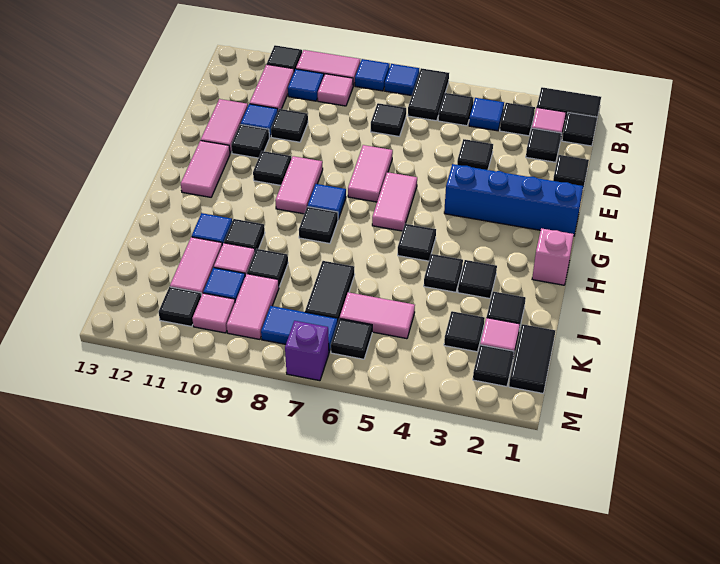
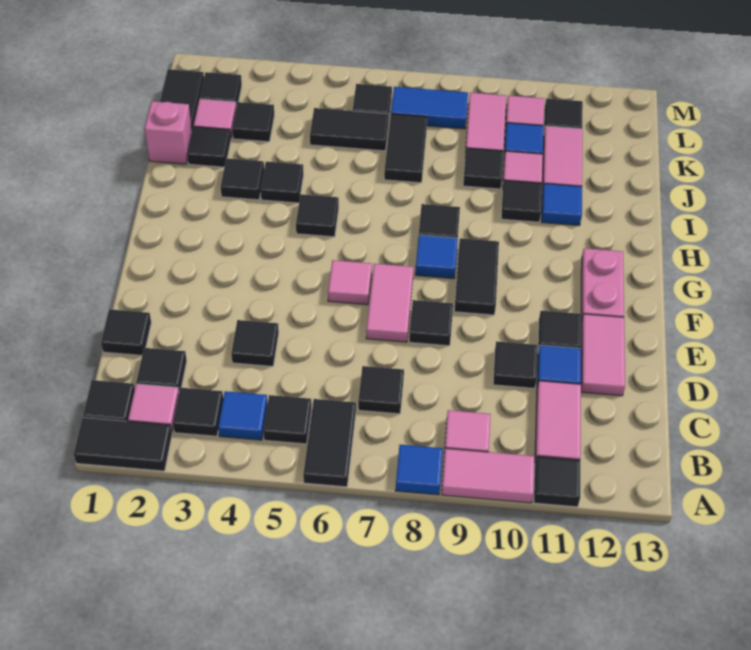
blue 1x1 tile [385,64,419,96] -> none
blue 1x1 tile [288,69,324,101] -> none
blue 1x4 brick [444,164,583,235] -> none
pink 1x2 tile [372,172,417,231] -> pink 1x1 tile [328,260,372,305]
pink 1x2 tile [275,156,323,214] -> black 1x2 tile [454,238,499,315]
black 1x1 tile [253,151,291,185] -> black 1x1 tile moved to [409,300,453,346]
pink 1x2 tile [181,141,230,197] -> pink 1x2 plate [581,248,624,322]
pink 1x1 brick [532,228,574,285] -> pink 1x1 brick moved to [145,101,192,164]
pink 1x2 tile [340,292,415,339] -> black 1x2 tile [310,108,389,151]
purple 1x1 brick [285,321,329,381] -> none

